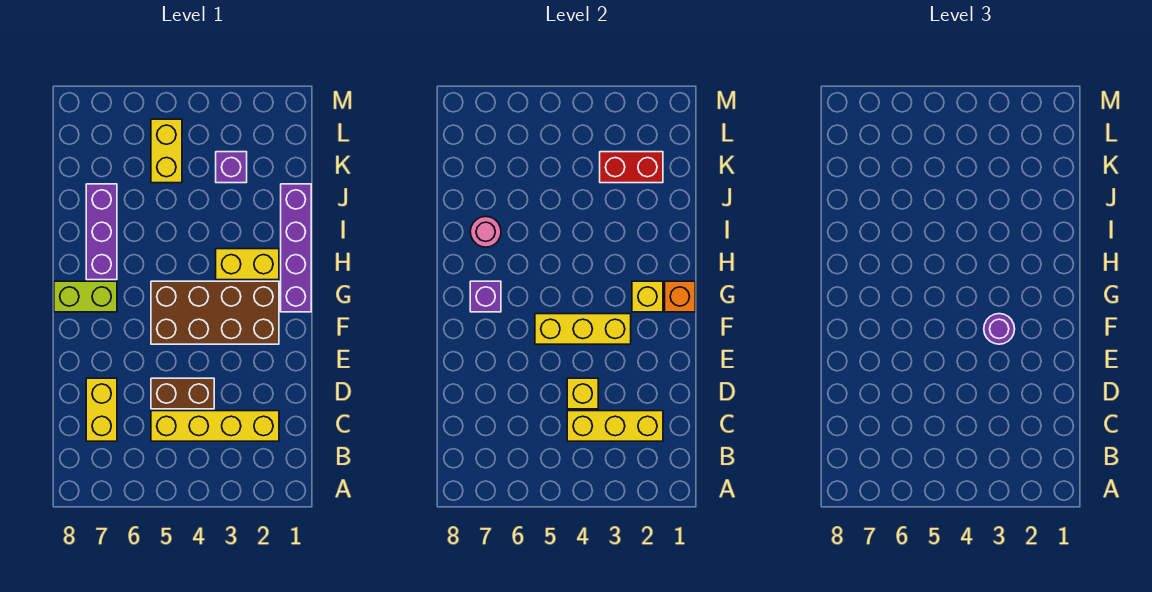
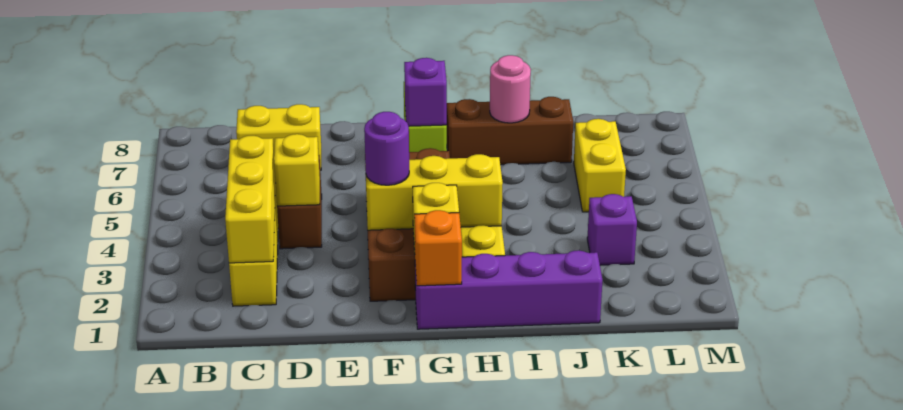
yellow 1x3 brick [535,314,631,344] -> yellow 1x3 brick turned to [366,154,503,230]
purple 1x3 brick [86,184,117,280] -> brown 1x3 brick [447,97,573,165]
red 1x2 brick [600,152,663,183] -> none
yellow 1x2 brick [151,119,182,183] -> yellow 1x2 brick turned to [574,119,626,212]

